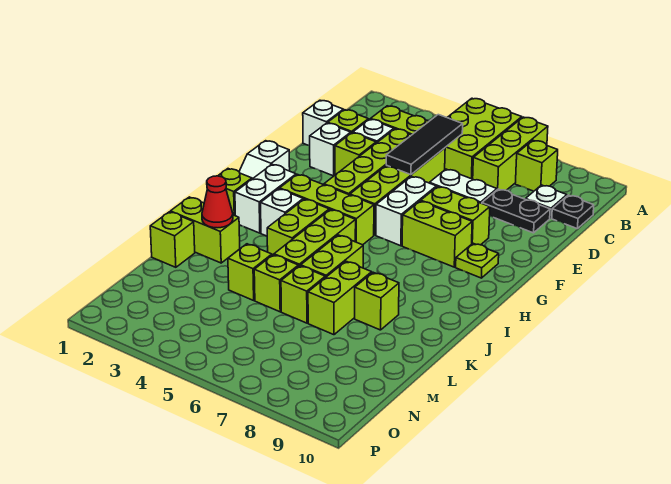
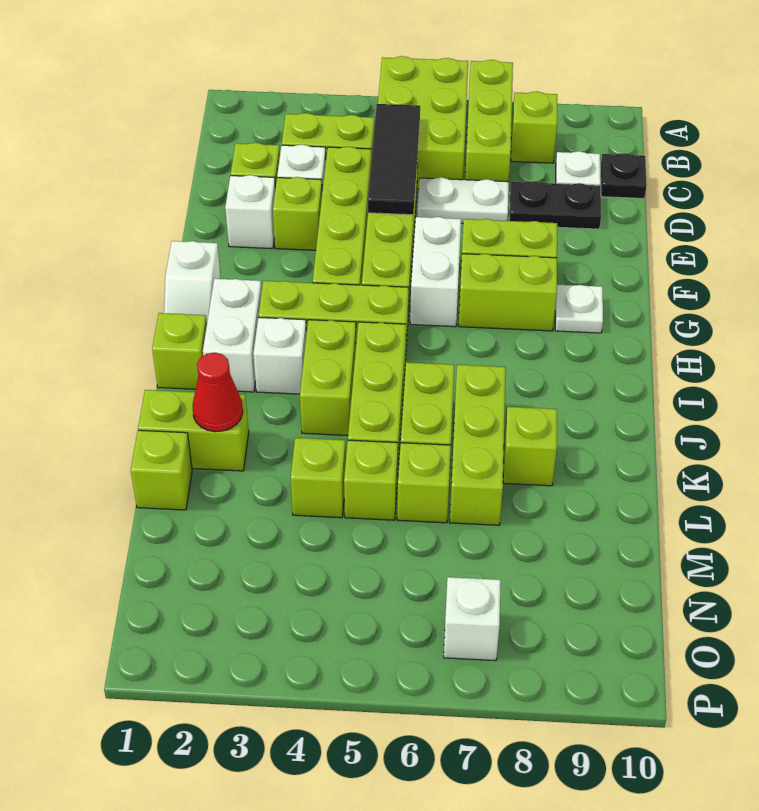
white 1x1 brick [303,100,343,146] -> white 1x1 brick moved to [444,577,501,661]
lime 1x1 plate [456,243,499,278] -> white 1x1 plate [555,285,603,333]
lime 1x2 brick [308,261,372,335] -> lime 1x3 brick [450,365,506,525]

